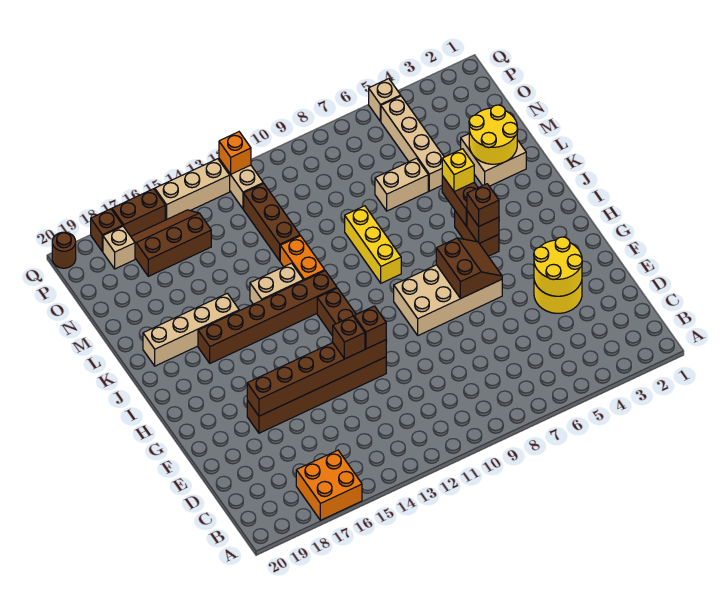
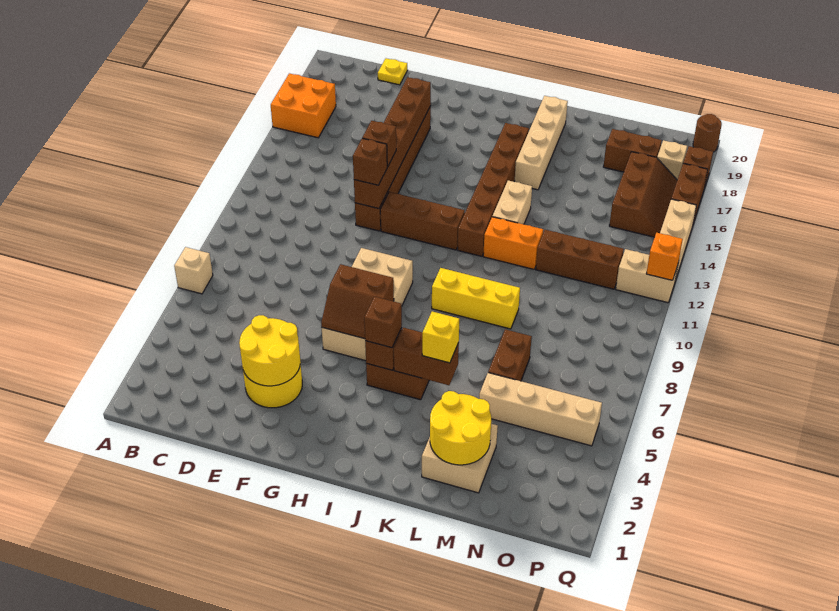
none -> yellow 1x1 plate [378,58,407,85]
tan 1x2 brick [375,158,428,211] -> brown 1x2 brick [488,329,532,381]
none -> brown 1x2 brick [603,129,662,172]
tan 1x1 brick [369,79,401,121] -> tan 1x1 brick moved to [174,247,213,294]

